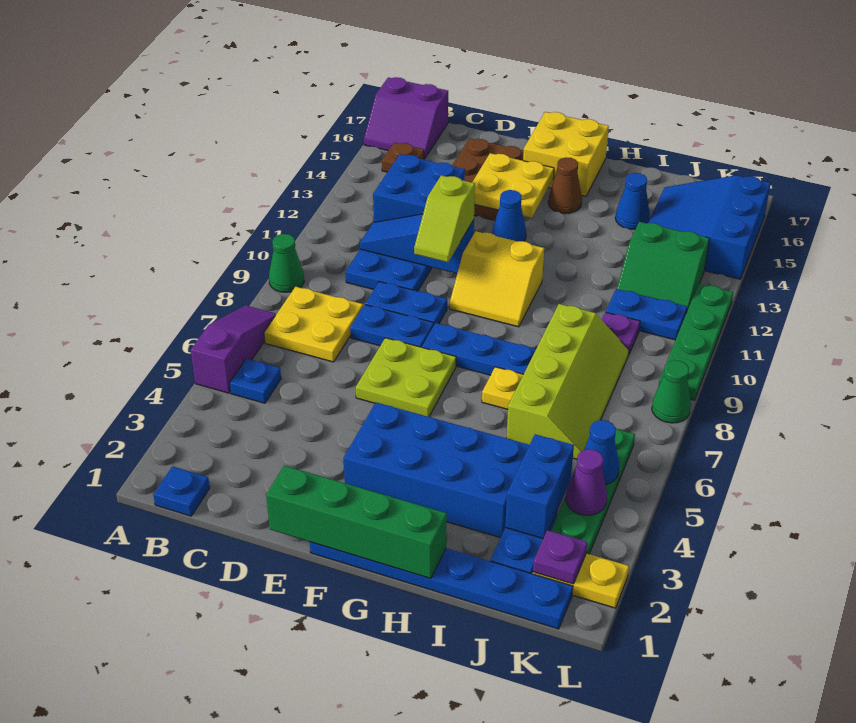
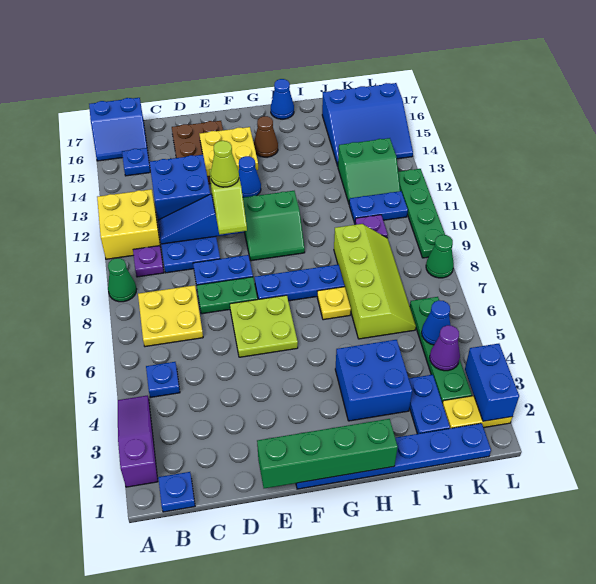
purple 1x3 slope [191,305,276,393] -> purple 1x3 slope moved to [118,395,158,487]
purple 2x2 slope [364,77,448,159] -> blue 2x2 slope [89,98,147,161]
brown 1x1 plate [382,142,424,172] -> blue 1x1 plate [122,148,150,176]
blue 1x2 plate [350,305,434,347] -> green 1x2 plate [197,277,258,314]
none -> lime 1x1 cone [211,141,239,187]
blue 2x4 brick [343,402,529,538] -> blue 2x2 brick [335,340,412,421]
yellow 2x2 slope [449,231,544,327] -> green 2x2 slope [243,191,305,261]
yellow 2x2 brick [523,112,609,196] -> yellow 2x2 brick moved to [97,189,160,259]
blue 1x1 cone [615,173,650,229] -> blue 1x1 cone moved to [271,79,294,119]
blue 1x2 brick [505,434,574,538] -> blue 1x2 brick moved to [465,344,519,421]
blue 3x3 slope [648,175,771,279] -> blue 3x3 slope turned to [322,83,413,166]
purple 1x1 plate [533,530,587,584] -> purple 1x1 plate moved to [133,246,164,277]

